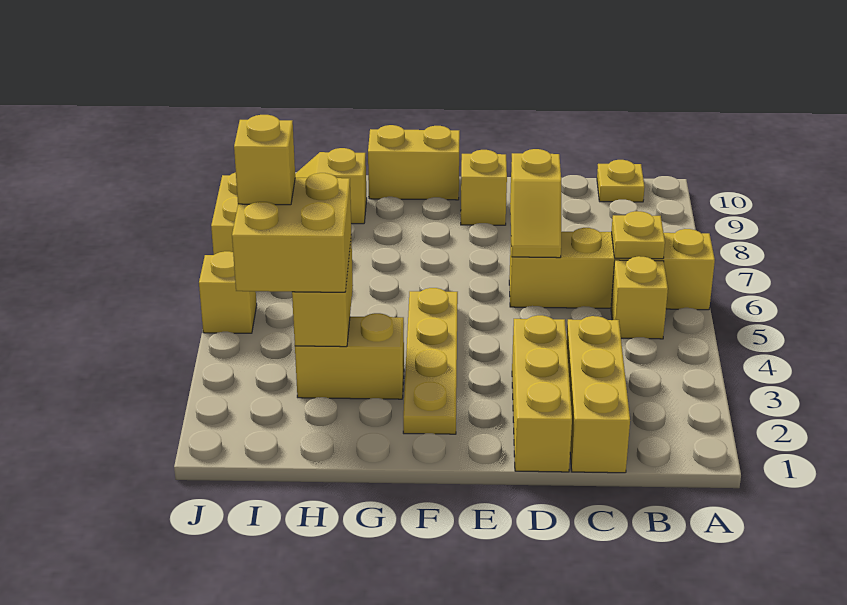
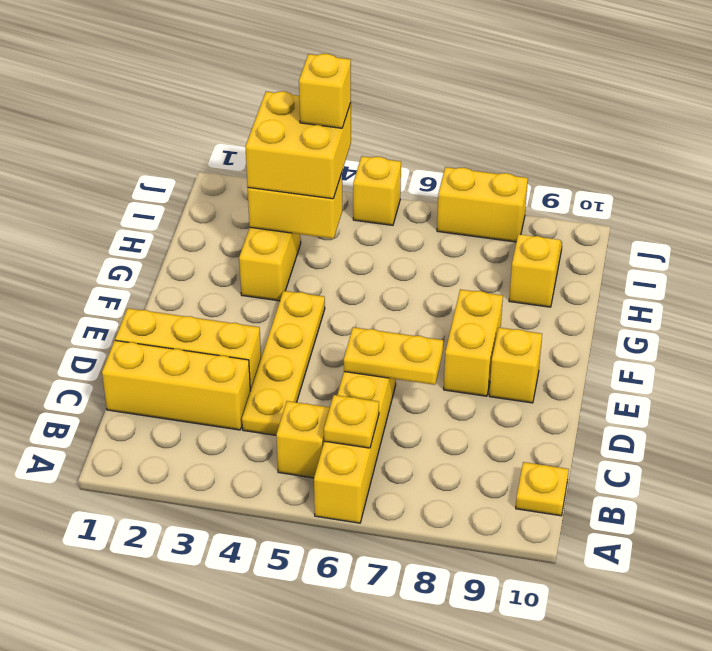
yellow 1x2 slope [510,149,561,258] -> yellow 1x2 plate [344,327,443,385]
yellow 1x4 plate [403,288,458,434] -> yellow 1x4 plate turned to [242,291,325,435]
yellow 1x2 brick [368,125,460,200] -> yellow 1x2 brick moved to [444,289,503,396]

